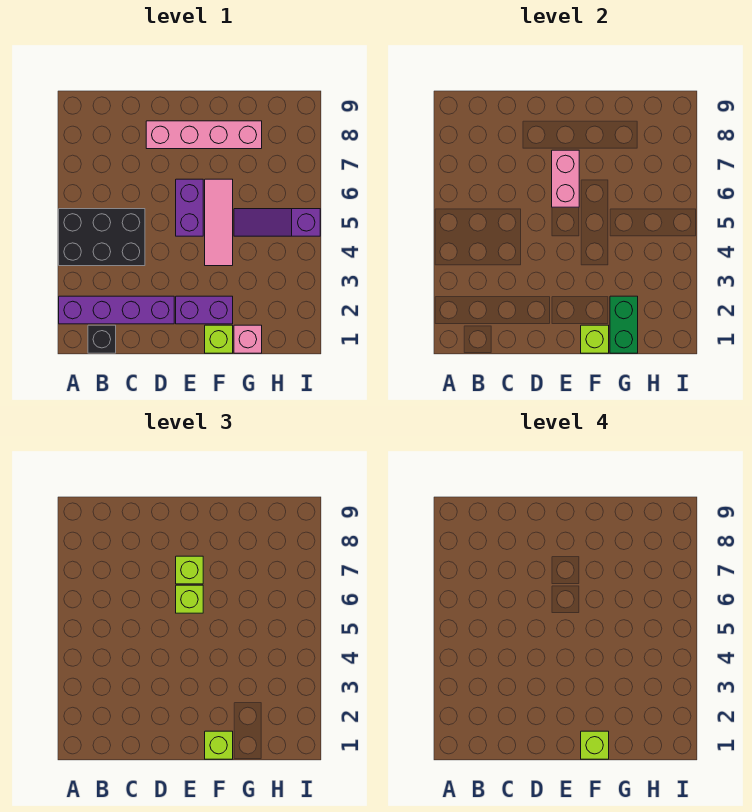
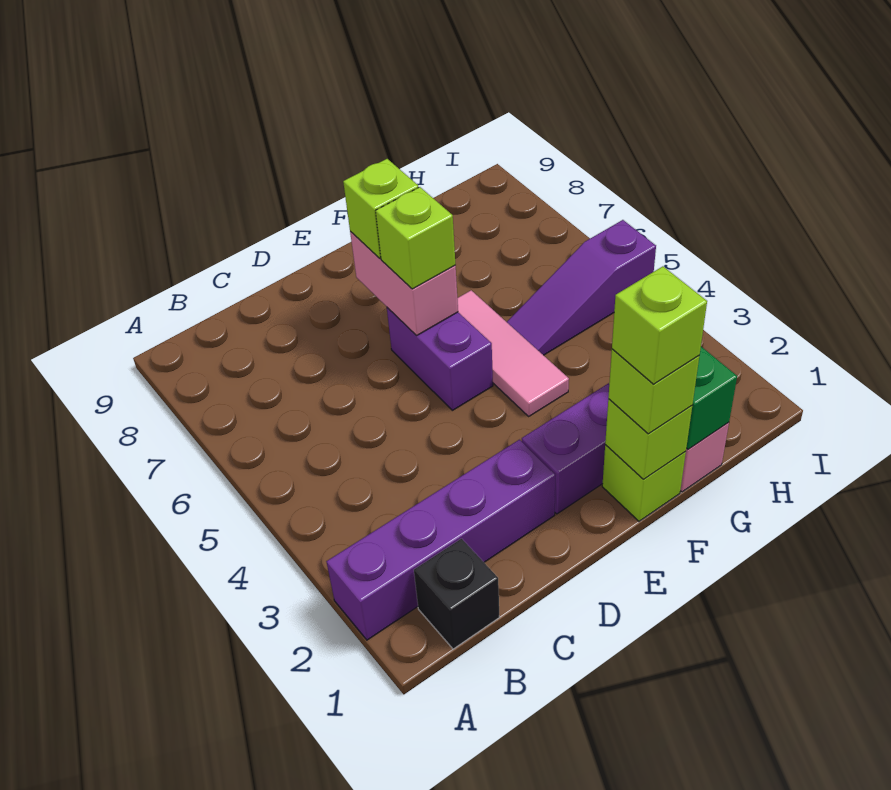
black 2x3 brick [59,209,145,266] -> none
pink 1x4 brick [146,121,262,149] -> none

